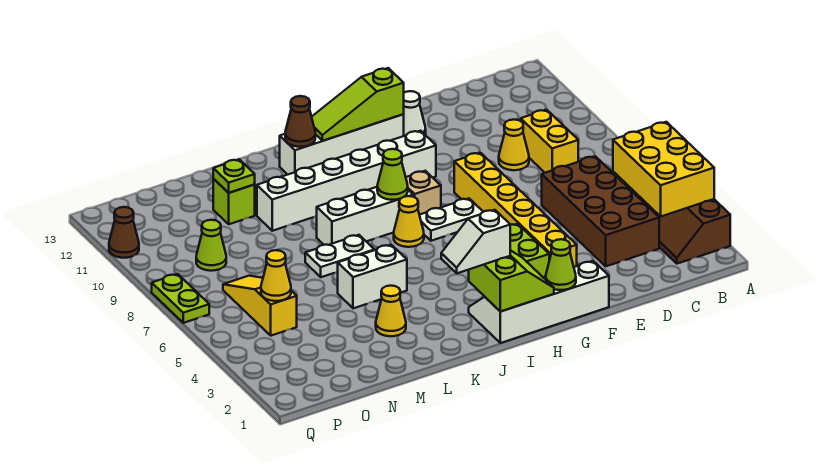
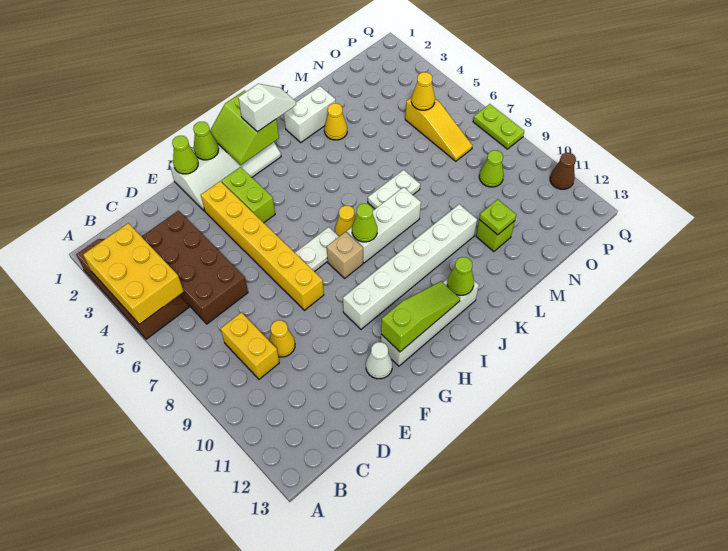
none -> lime 1x1 cone [172,136,198,174]
brown 1x1 cone [285,96,315,147] -> lime 1x1 cone [447,257,474,295]
white 1x2 brick [338,245,407,308] -> white 1x2 brick moved to [284,86,335,142]

